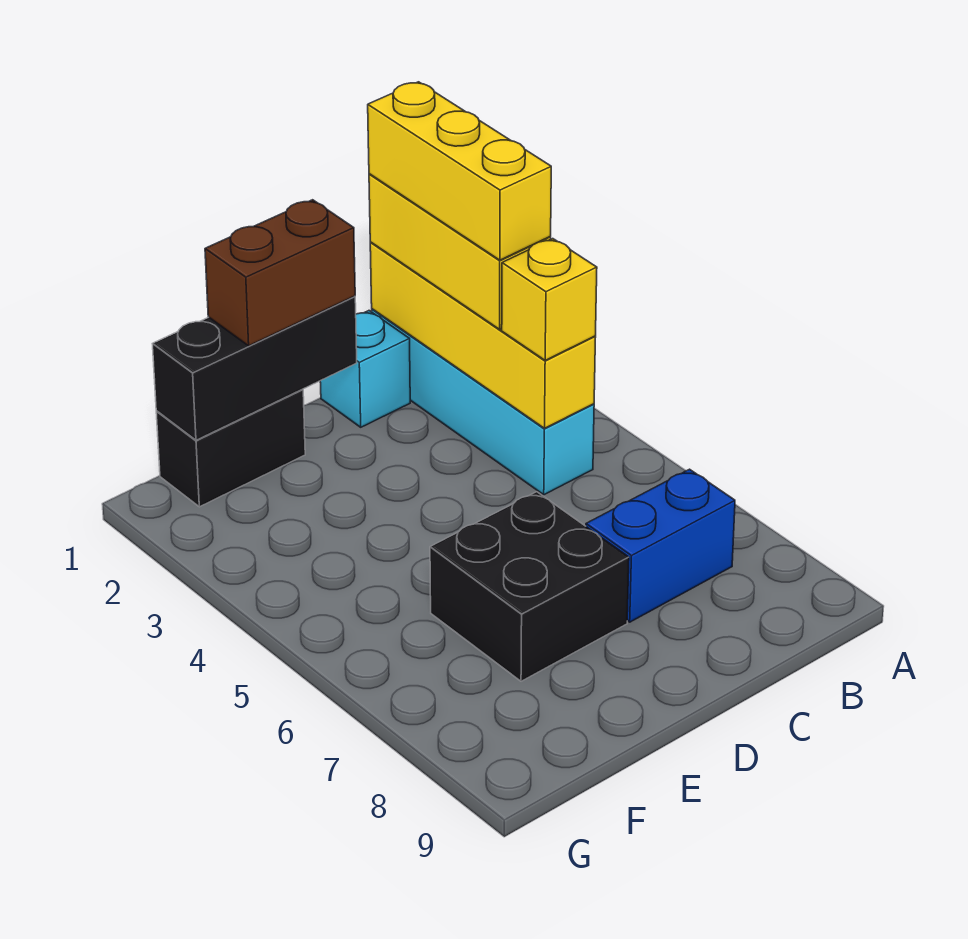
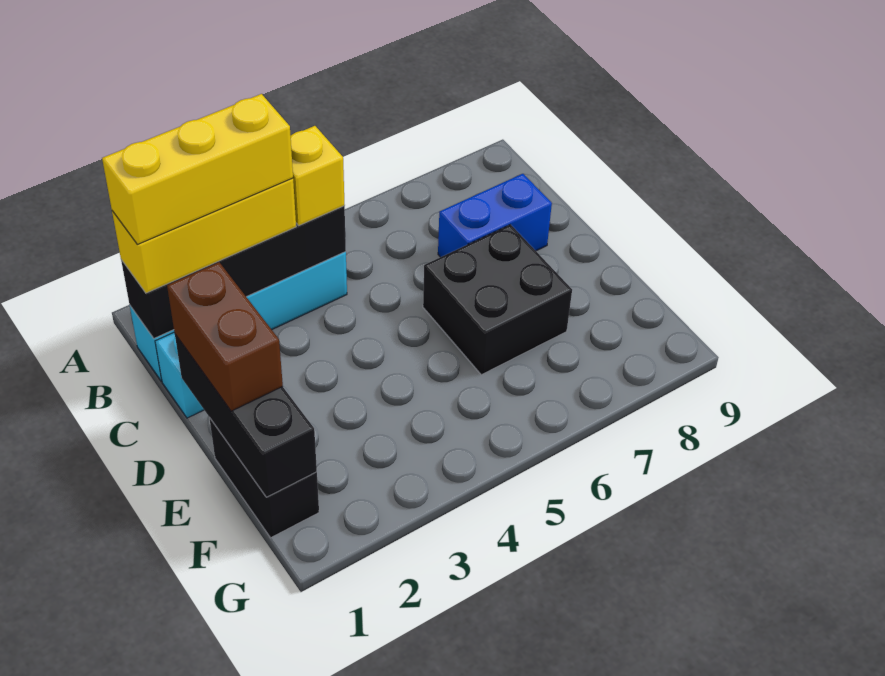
yellow 1x4 brick [370,243,596,428] -> black 1x4 brick [121,206,346,338]
blue 1x2 brick [586,469,735,622] -> blue 1x2 brick turned to [438,174,552,257]

